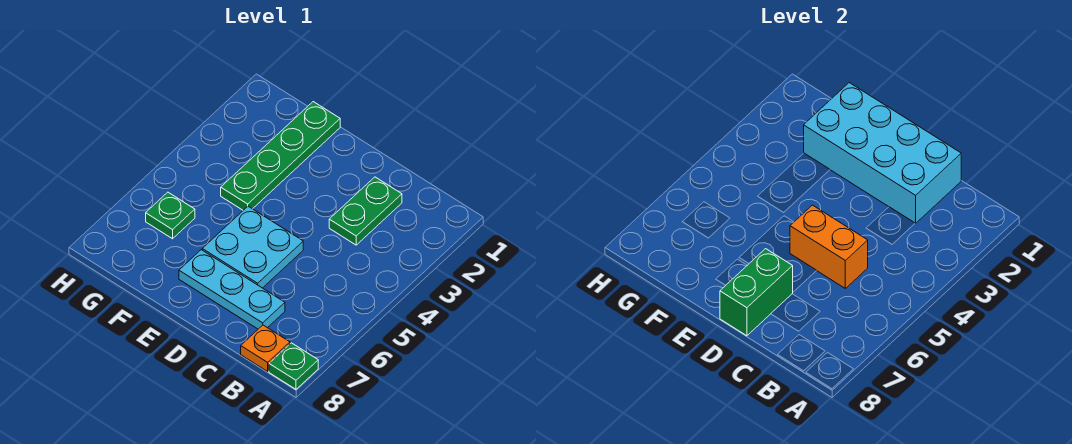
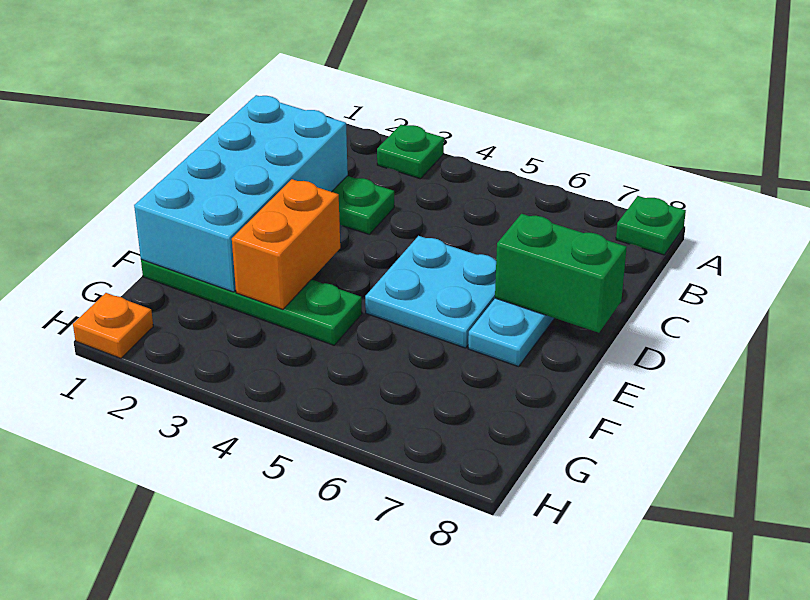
orange 1x1 plate [241,325,290,371] -> orange 1x1 plate moved to [73,293,153,358]
orange 1x2 brick [790,205,868,288] -> orange 1x2 brick moved to [232,179,340,310]
green 1x1 plate [146,192,195,239] -> green 1x1 plate moved to [377,125,444,179]

